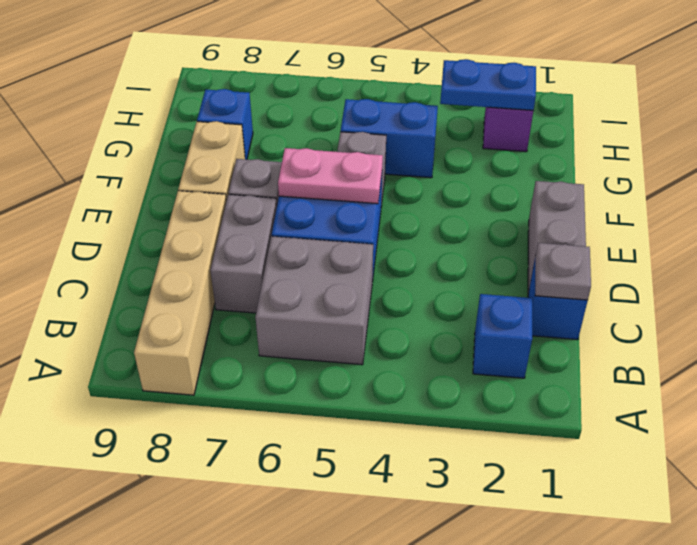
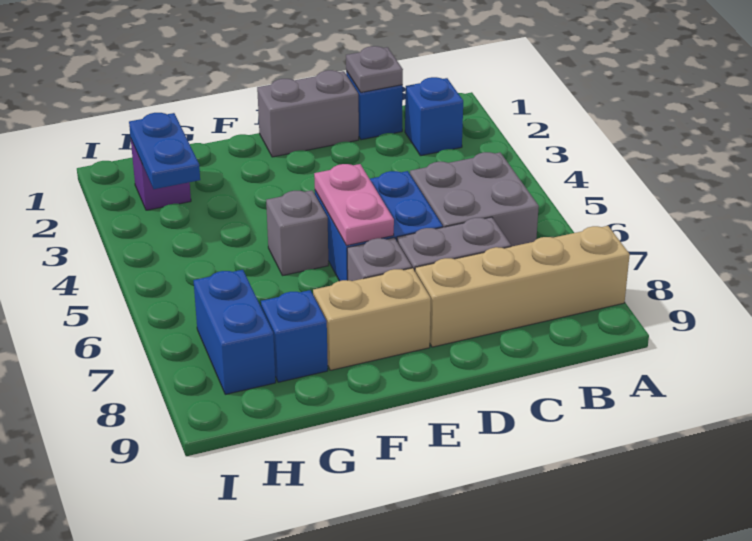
blue 1x2 brick [341,99,438,178] -> blue 1x2 brick moved to [193,270,276,394]

